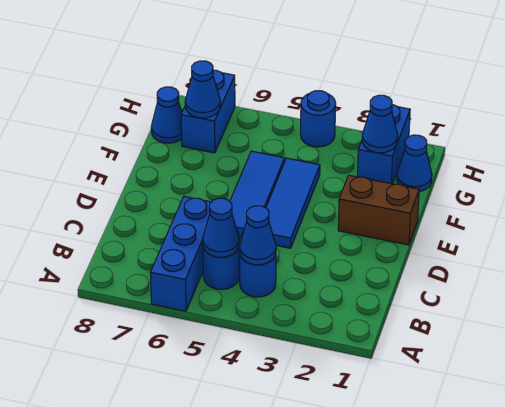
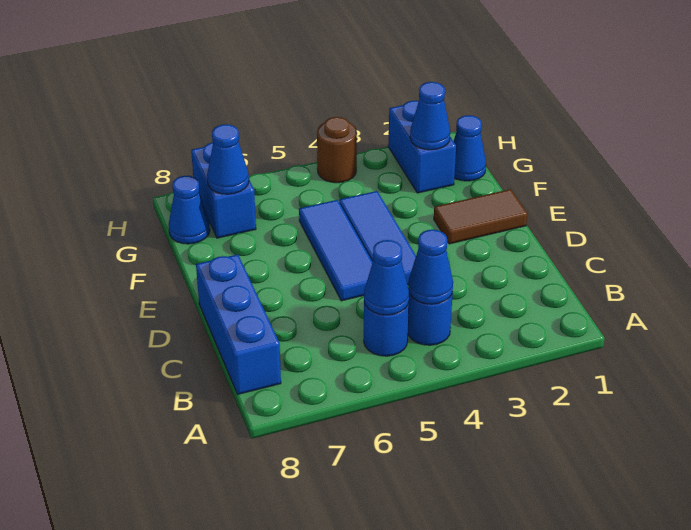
blue 1x3 brick [150,196,211,311] -> blue 1x3 brick moved to [196,254,281,394]
brown 1x2 brick [338,175,419,245] -> brown 1x2 tile [434,189,527,244]
blue 1x1 round brick [300,91,336,147] -> brown 1x1 round brick [317,117,357,183]

